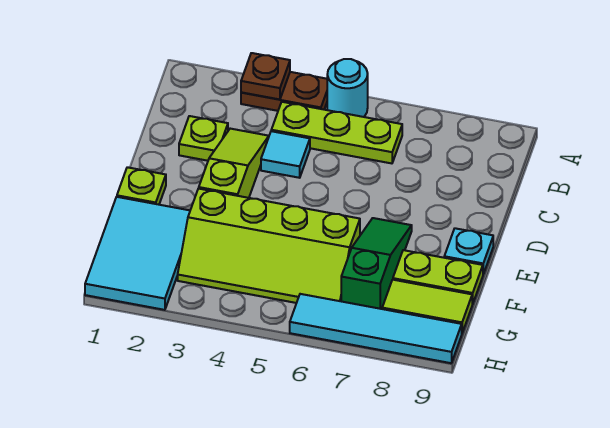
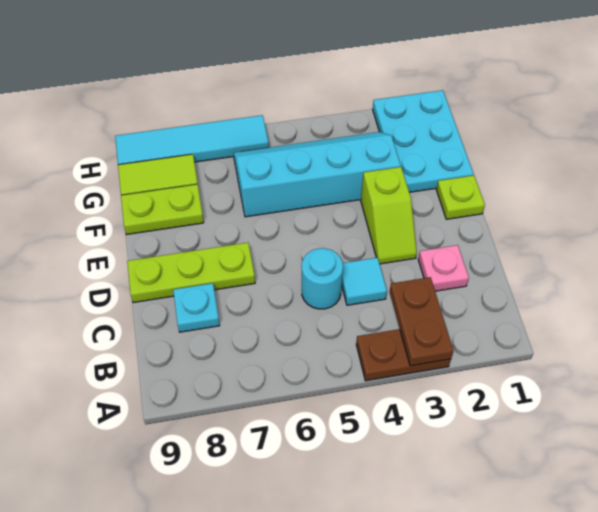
brown 1x1 plate [241,53,290,100] -> brown 1x2 plate [390,277,453,366]
cyan 1x1 round brick [327,59,368,117] -> cyan 1x1 round brick moved to [302,248,343,309]
lime 1x3 plate [271,102,402,163] -> lime 1x3 plate moved to [127,243,255,303]
lime 1x1 plate [179,116,228,161] -> pink 1x1 plate [418,245,469,291]
lime 1x3 slope [199,129,269,198] -> lime 1x2 slope [361,167,417,264]
green 1x3 slope [341,218,412,309] -> none
cyan 1x1 plate [444,228,493,274] -> cyan 1x1 plate moved to [173,283,220,332]
cyan 2x3 tile [85,197,190,310] -> cyan 2x3 plate [373,90,474,192]
lime 2x4 slope [178,189,360,303] -> cyan 2x4 slope [233,132,401,217]

